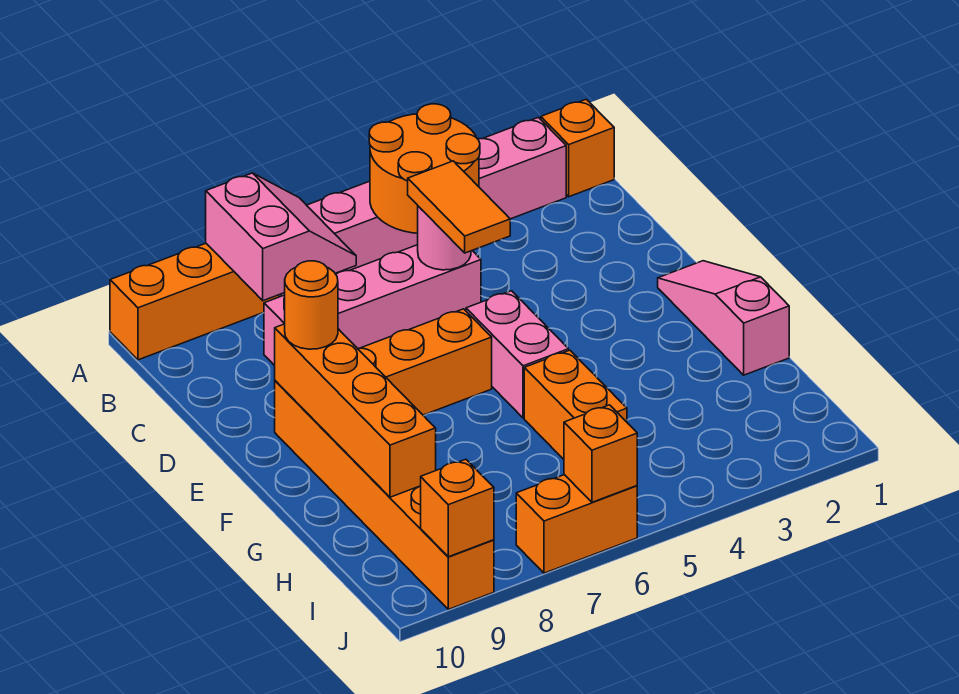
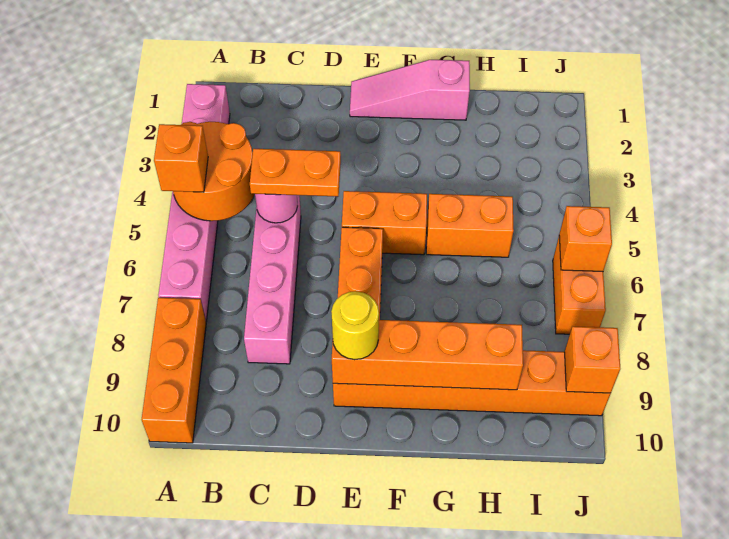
orange 1x1 brick [541,99,614,197] -> orange 1x1 brick moved to [154,124,208,192]
pink 2x2 slope [206,173,356,301] -> none
orange 1x2 tile [408,161,510,253] -> orange 1x2 plate [250,149,341,197]
pink 1x2 brick [466,291,569,418] -> orange 1x2 brick [342,191,427,255]
orange 1x1 round brick [285,261,338,349] -> yellow 1x1 round brick [331,291,379,360]

